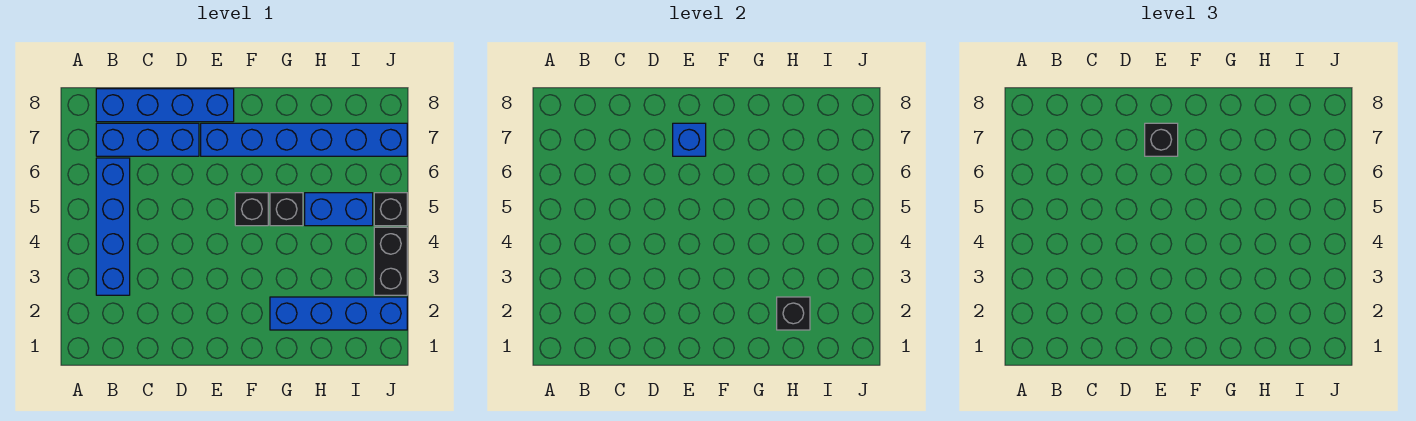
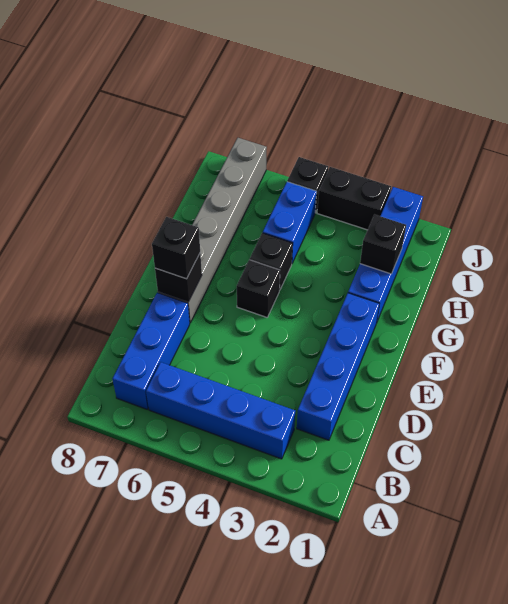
blue 1x4 brick [96,89,234,122] -> blue 1x4 brick moved to [297,293,379,440]
blue 1x6 brick [201,123,407,156] -> grey 1x6 brick [158,138,267,323]
blue 1x1 brick [673,123,706,156] -> black 1x1 brick [155,254,202,302]

